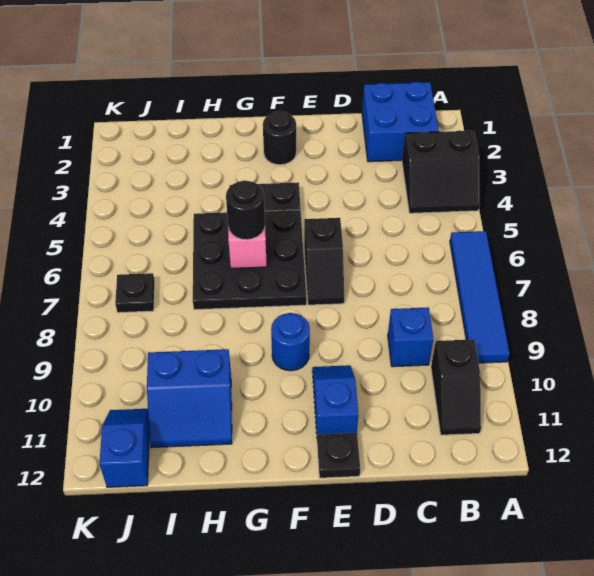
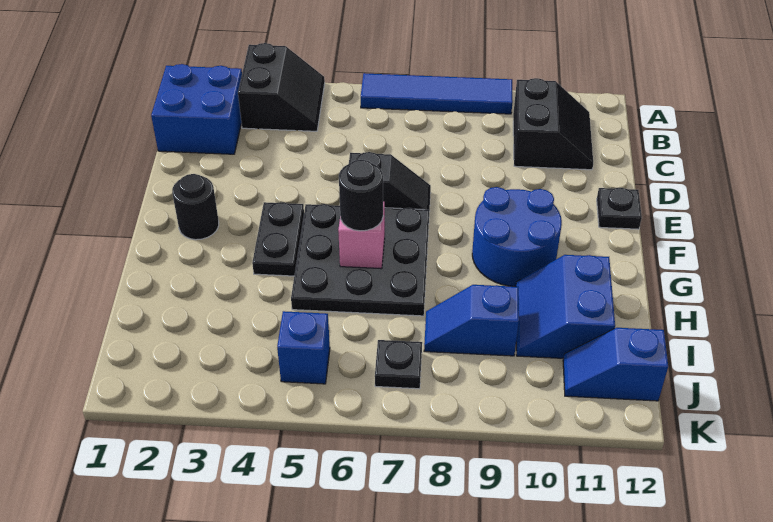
black 1x2 slope [431,339,481,435] -> black 2x2 slope [513,78,593,170]
blue 1x1 brick [388,307,433,367] -> blue 1x1 brick moved to [277,311,330,384]
blue 1x2 slope [312,365,358,435] -> blue 1x2 slope moved to [424,285,519,356]
blue 1x1 round brick [271,313,310,371] -> blue 2x2 round brick [472,187,562,287]
blue 2x2 slope [147,349,232,448] -> blue 2x2 slope turned to [516,255,615,358]

